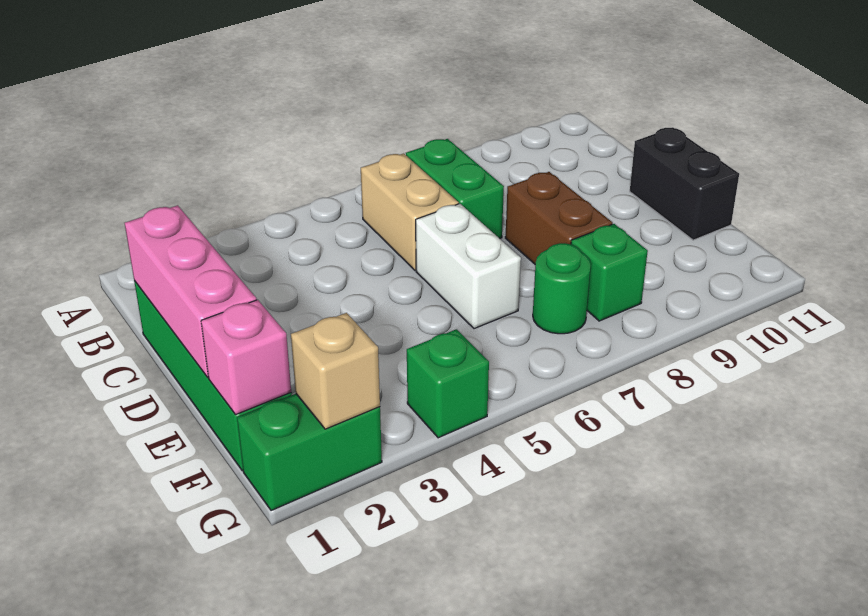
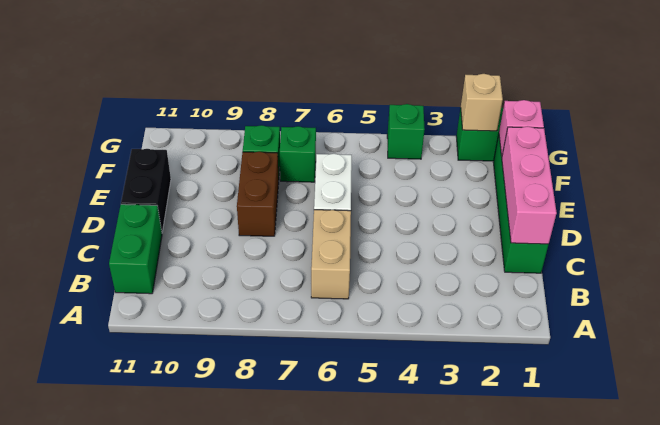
green 1x2 brick [406,139,504,239] -> green 1x2 brick moved to [109,204,162,294]
green 1x1 round brick [533,243,591,334] -> green 1x1 brick [280,126,316,182]

